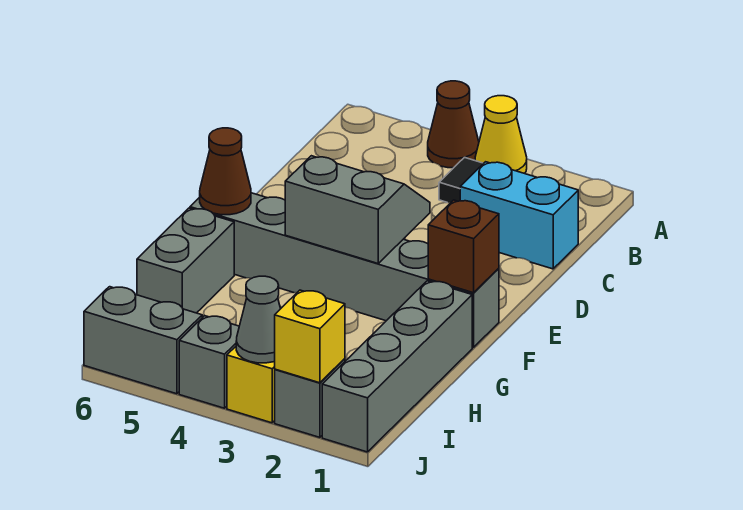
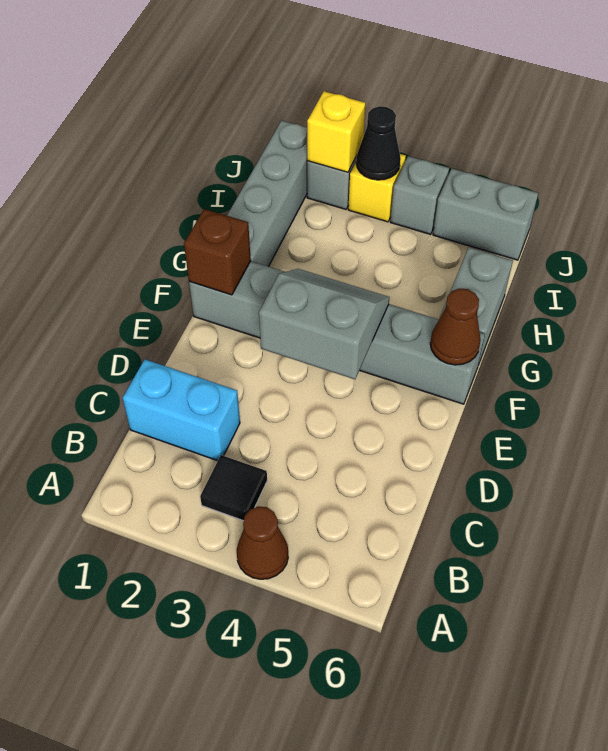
yellow 1x1 cone [475,96,527,174] -> none
grey 2x2 slope [285,156,430,263] -> grey 2x2 slope turned to [259,269,390,379]
grey 1x1 cone [236,276,281,363] -> black 1x1 cone [356,106,401,180]

